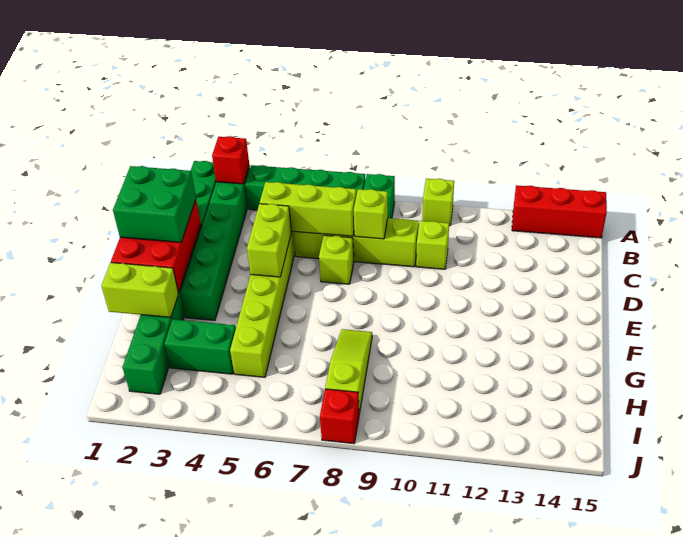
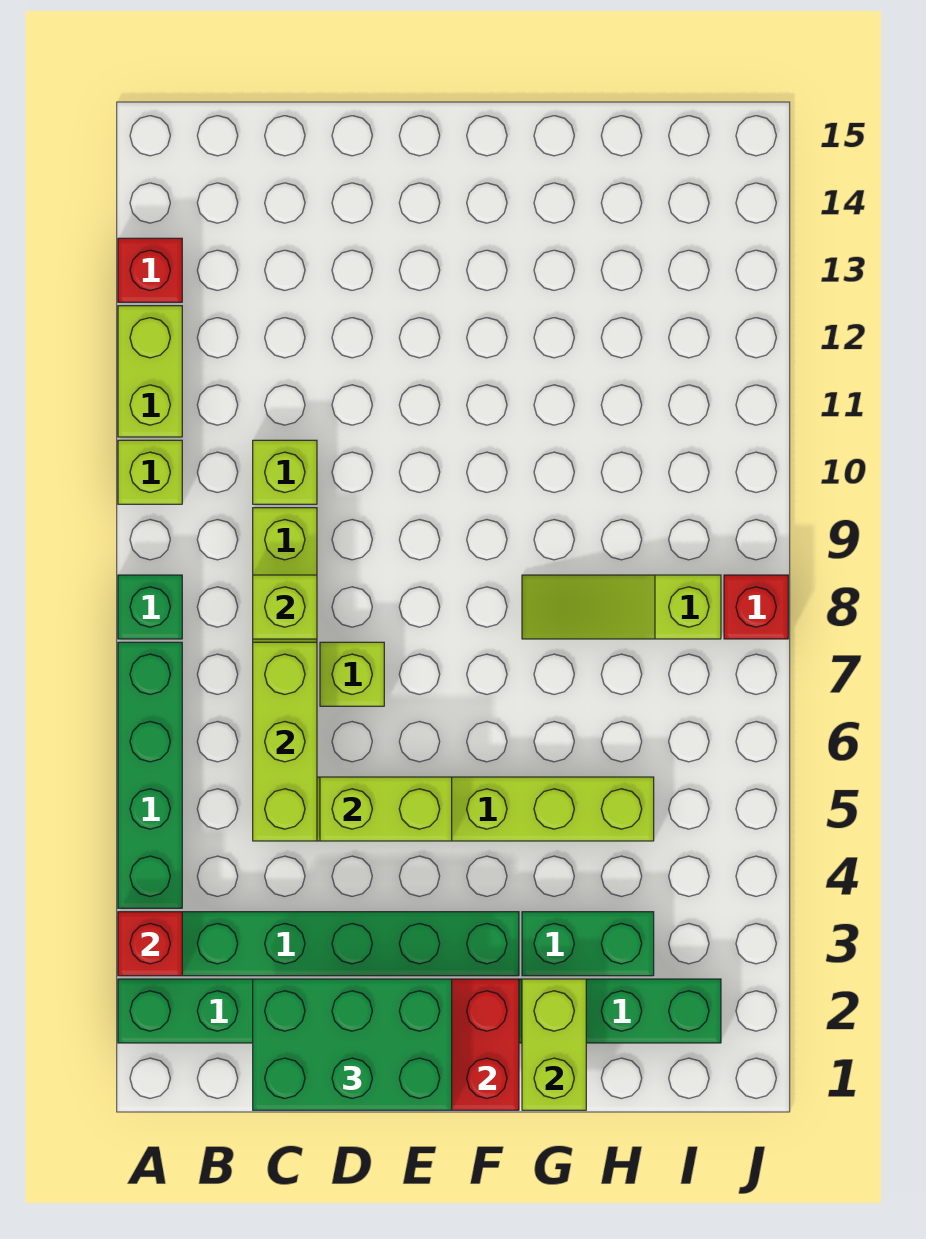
none -> lime 1x2 brick [118,306,182,437]
red 1x3 brick [512,185,607,238] -> red 1x1 brick [118,238,182,302]
green 2x2 brick [113,166,196,242] -> green 2x3 brick [253,979,452,1110]
green 1x2 brick [164,319,236,374] -> green 1x2 brick turned to [522,912,654,976]

